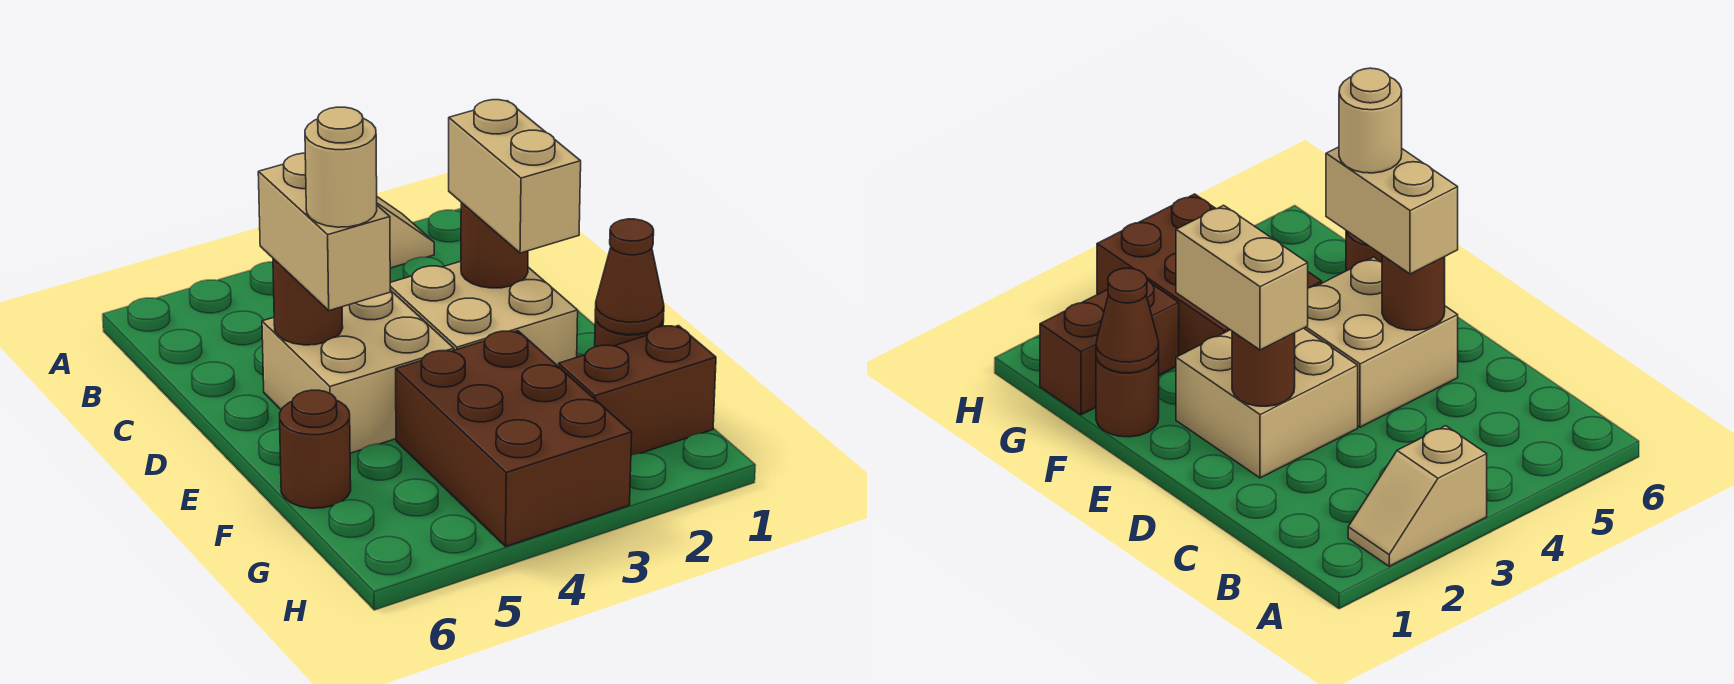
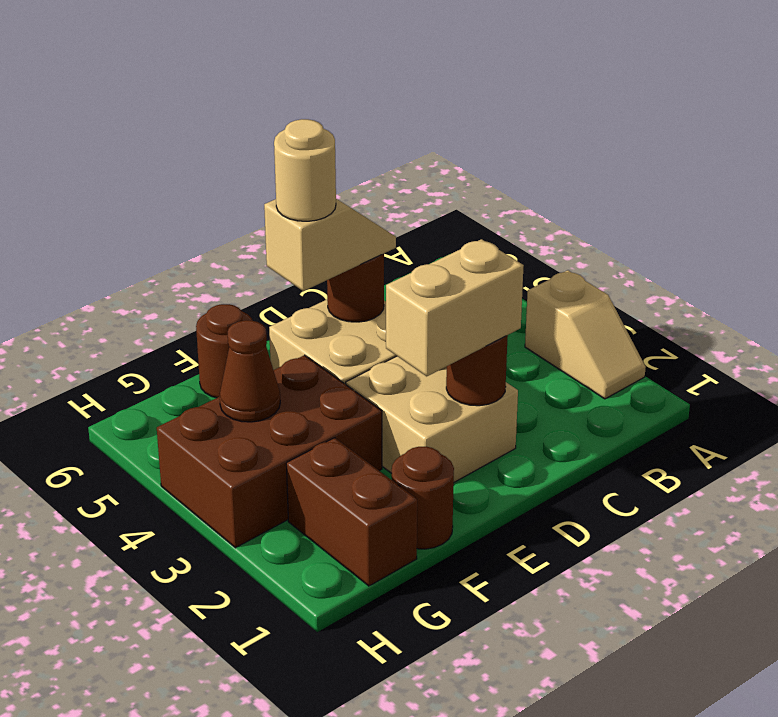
tan 1x2 brick [258,153,390,311] -> tan 1x2 slope [264,199,396,291]
brown 1x1 cone [595,219,664,335] -> brown 1x1 cone moved to [220,320,280,422]

